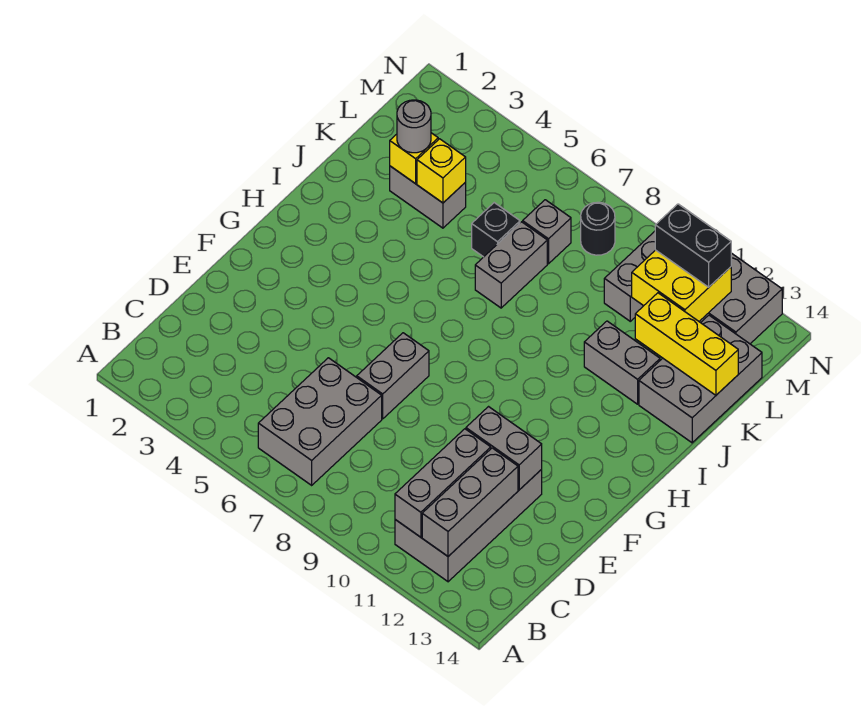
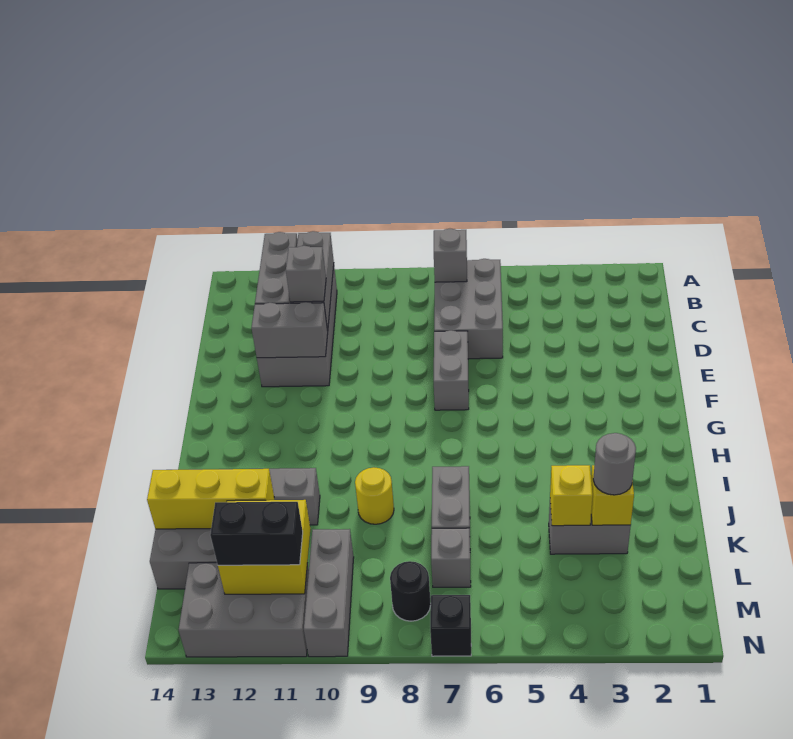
none -> grey 1x1 brick [434,229,467,282]
none -> grey 1x1 brick [286,246,326,302]
none -> yellow 1x1 round brick [355,468,394,524]
black 1x1 brick [472,203,520,257] -> black 1x1 brick moved to [430,595,471,656]

